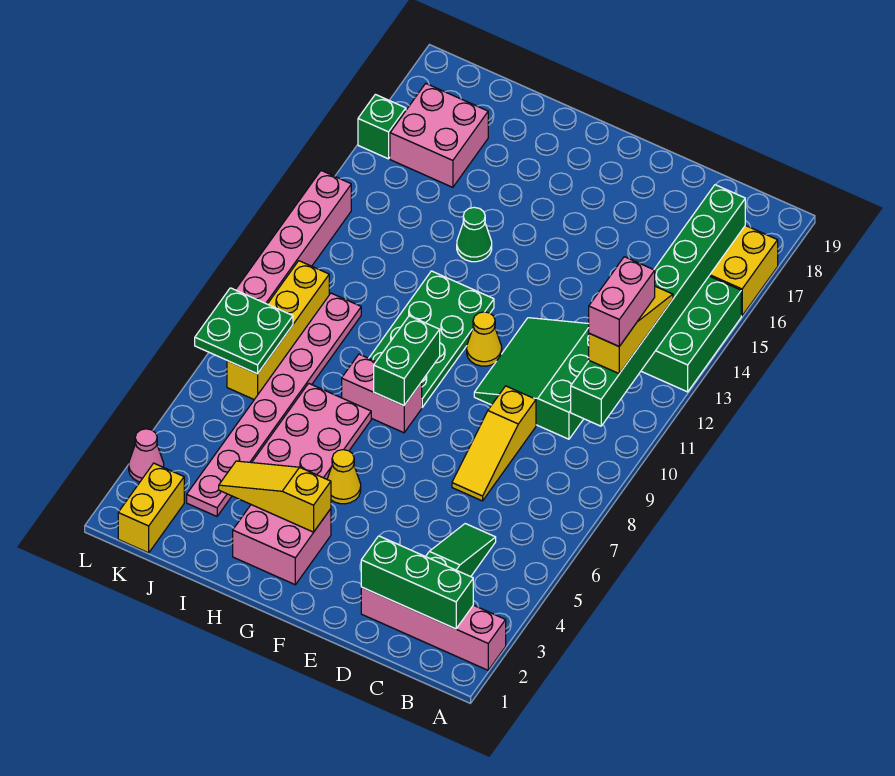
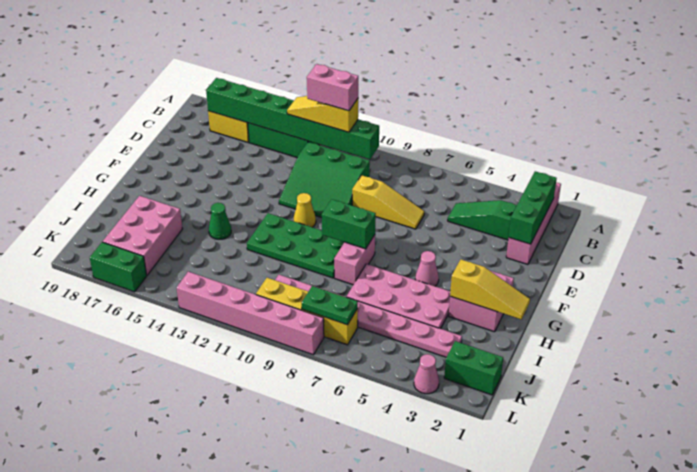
yellow 1x3 slope [219,461,331,532] -> yellow 1x3 slope turned to [450,260,530,319]
yellow 1x1 cone [327,450,361,504] -> pink 1x1 cone [415,251,439,286]
pink 2x2 brick [390,83,488,187] -> pink 2x3 brick [103,196,183,275]
yellow 1x2 brick [118,463,184,553] -> green 1x2 brick [444,341,503,395]
green 2x2 plate [195,288,293,374] -> green 1x2 plate [302,286,358,325]
green 1x1 brick [358,94,406,159] -> green 1x2 brick [90,242,147,292]

